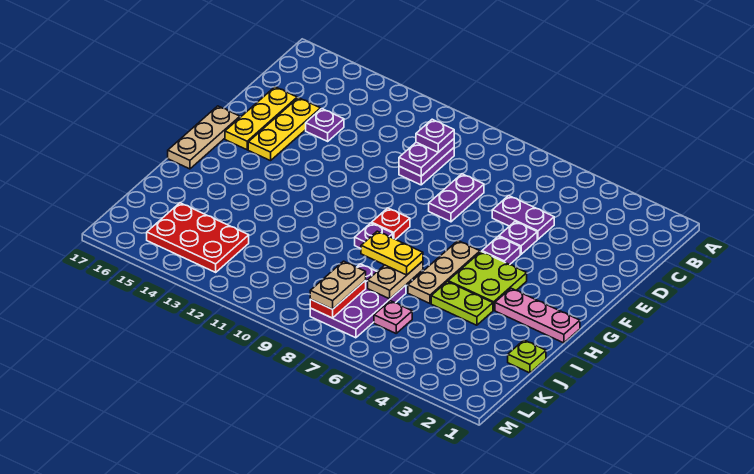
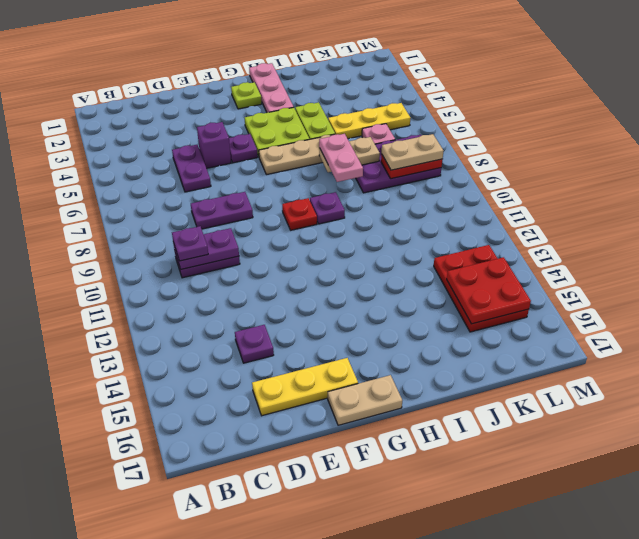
yellow 1x3 plate [248,98,321,161] -> yellow 1x3 plate moved to [328,103,410,139]
purple 1x1 plate [499,222,537,254] -> purple 1x1 brick [197,122,231,168]
tan 1x3 plate [168,106,240,169] -> tan 1x2 plate [328,375,402,425]
yellow 1x2 plate [361,231,423,275] -> pink 1x2 plate [319,134,363,182]
lime 1x1 plate [508,340,546,373] -> lime 1x1 plate moved to [231,82,262,109]
none -> red 2x2 plate [447,257,531,324]

